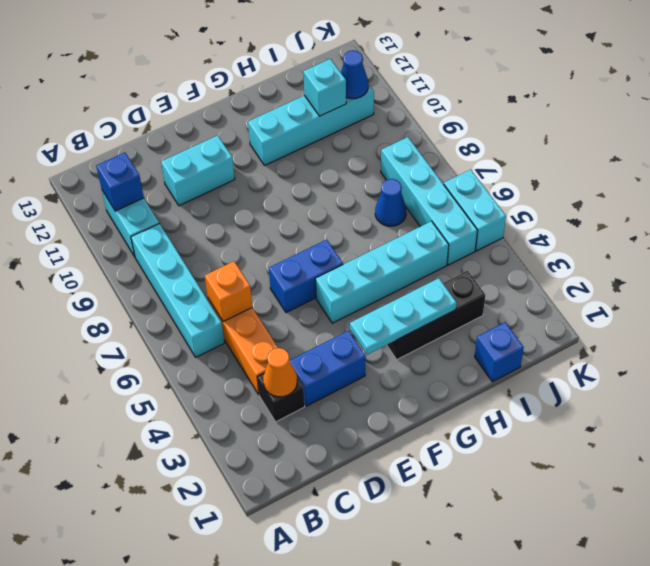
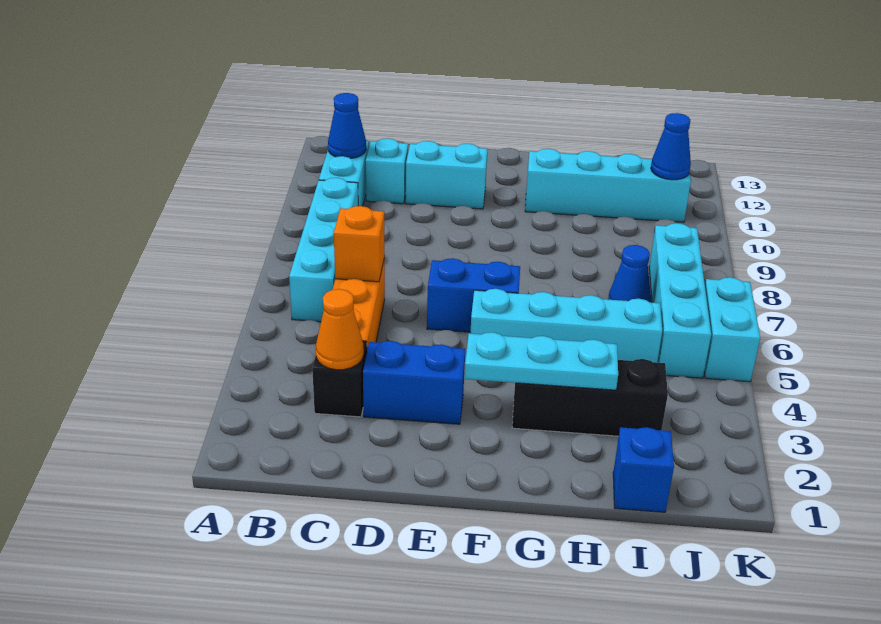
blue 1x1 brick [96,153,144,211] -> blue 1x1 cone [328,93,366,159]
cyan 1x1 brick [303,59,346,116] -> cyan 1x1 brick moved to [366,138,408,204]

